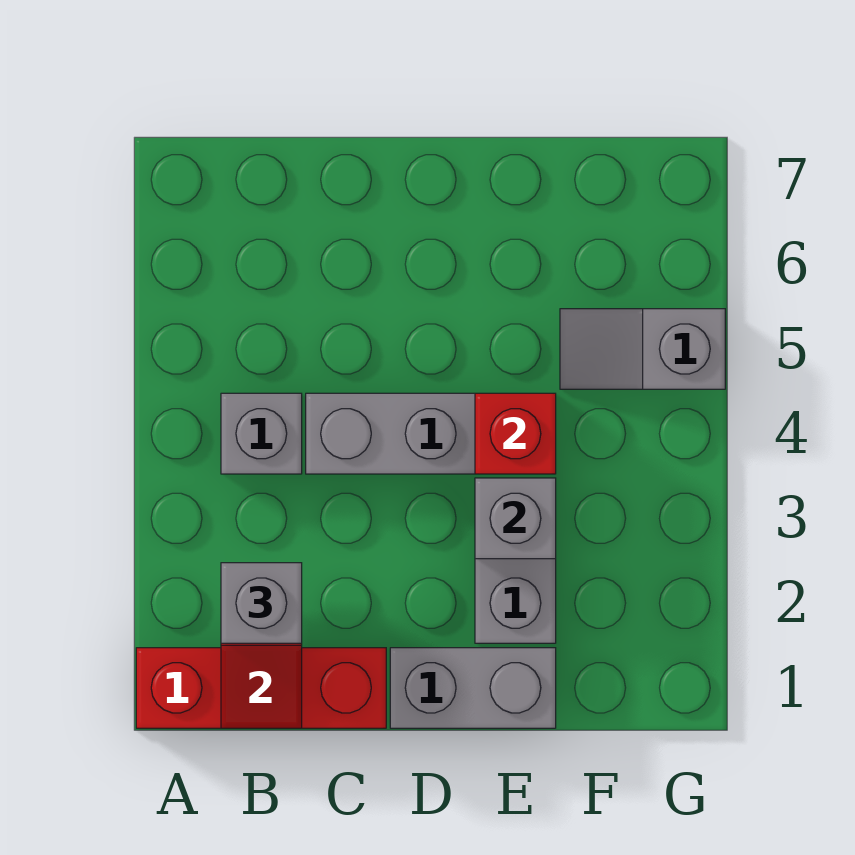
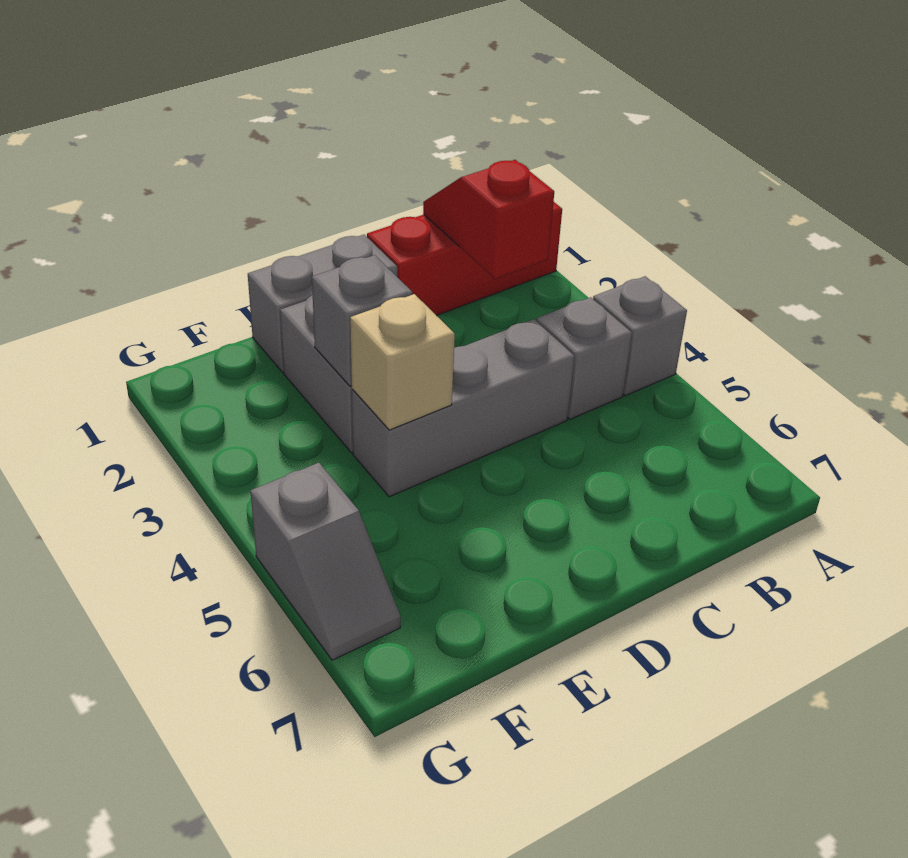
grey 1x1 brick [221,563,302,643] -> grey 1x1 brick moved to [593,276,687,396]
red 1x1 brick [475,393,556,474] -> tan 1x1 brick [350,294,455,430]
grey 1x2 slope [560,309,725,389] -> grey 1x2 slope turned to [250,463,401,660]

